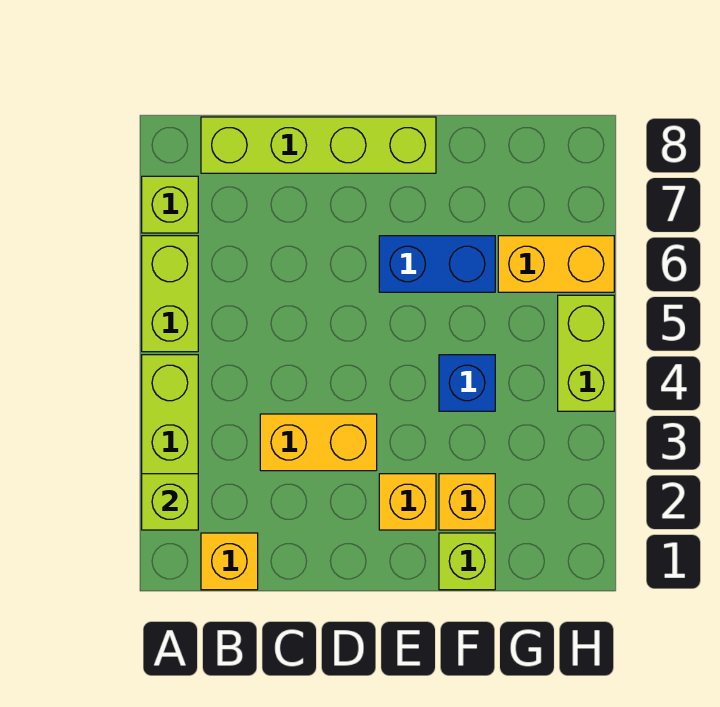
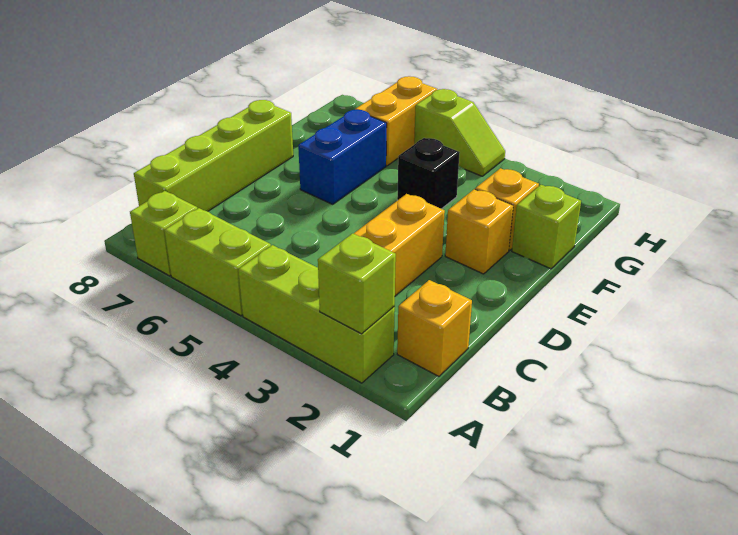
blue 1x1 brick [439,355,495,411] -> black 1x1 brick [397,138,460,209]
lime 1x2 brick [558,295,614,411] -> lime 1x2 slope [414,89,505,176]

